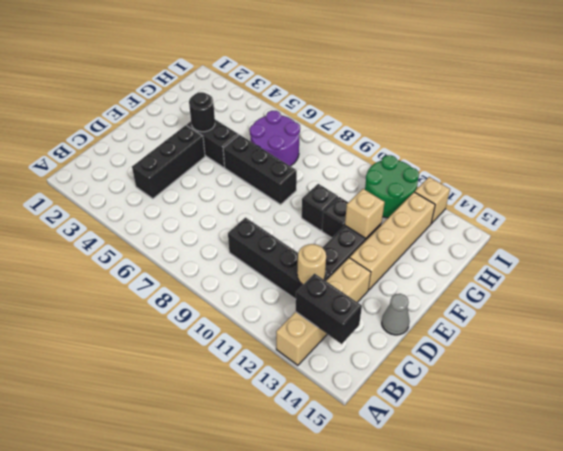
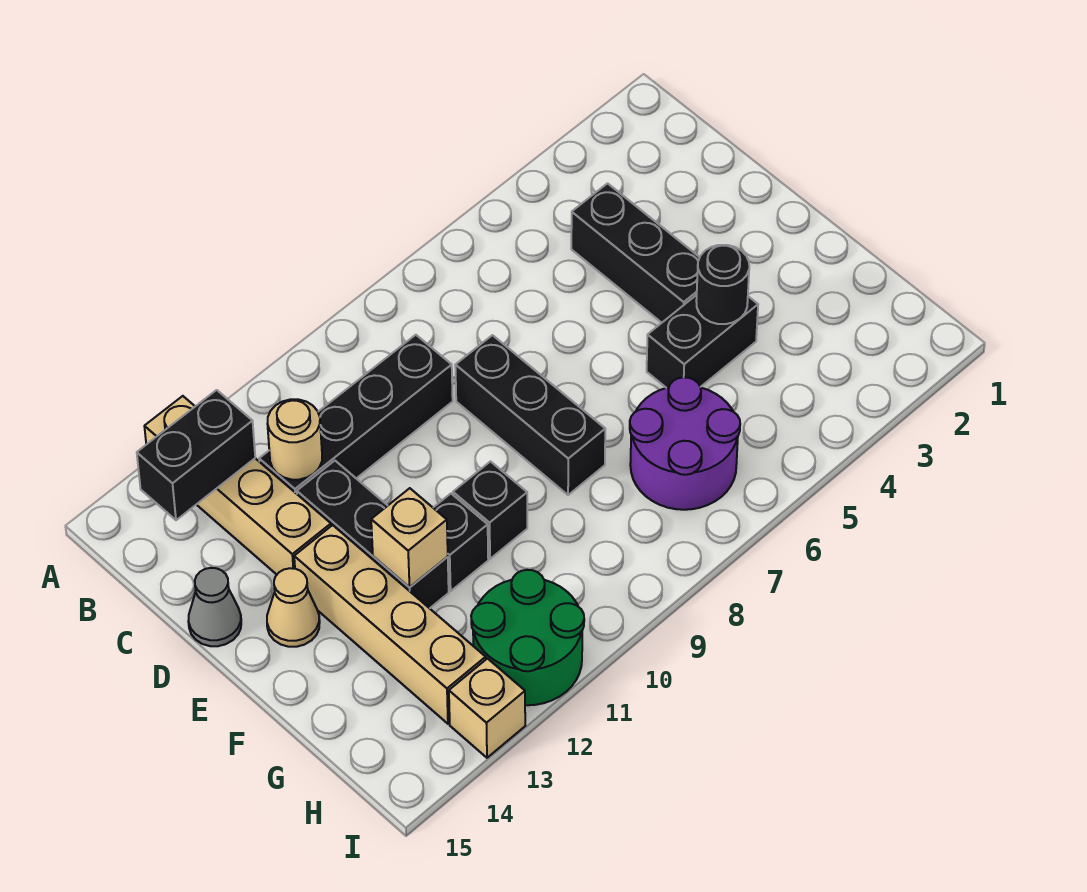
none -> tan 1x1 cone [267,568,320,647]
black 1x3 brick [223,135,297,204] -> black 1x3 brick turned to [455,335,605,495]

